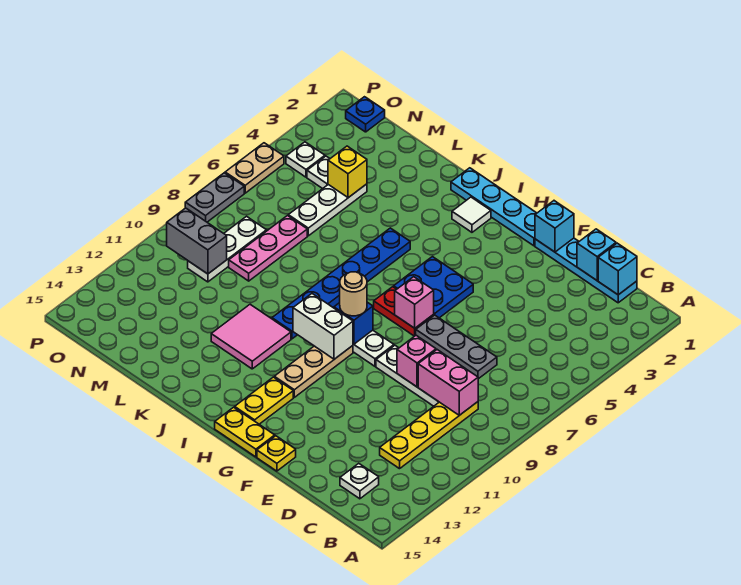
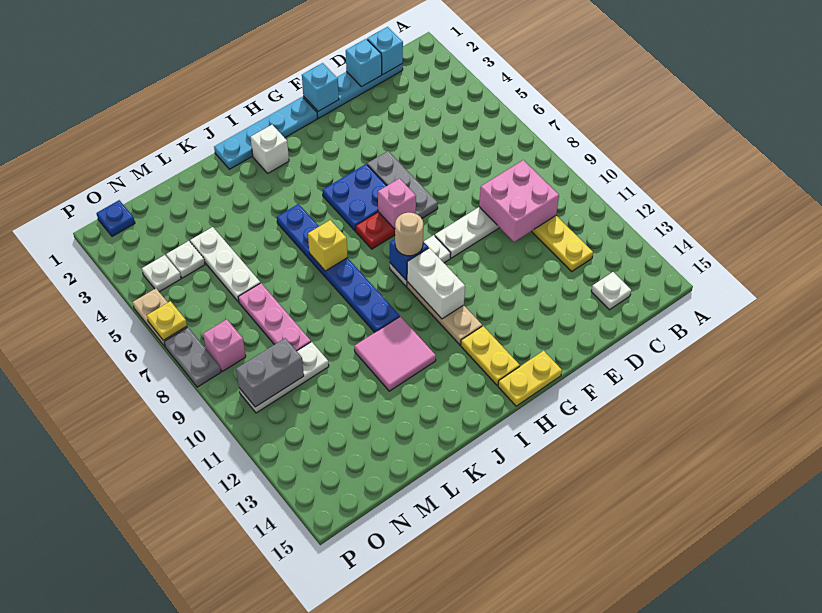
pink 1x2 brick [418,350,478,415] -> pink 2x2 brick [479,160,559,242]
grey 1x3 plate [416,315,497,379] -> grey 1x3 plate turned to [367,151,438,218]
pink 1x1 brick [397,335,436,387] -> pink 1x1 brick moved to [203,319,246,371]
yellow 1x1 plate [257,436,296,471] -> yellow 1x1 plate moved to [147,301,187,340]
white 1x2 brick [293,294,353,359] -> white 1x2 brick turned to [407,248,465,319]
white 1x1 tile [452,197,491,232] -> white 1x1 brick [251,125,289,173]
yellow 1x1 brick [328,146,367,198] -> yellow 1x1 brick moved to [308,220,348,271]
white 1x3 plate [188,216,267,282] -> white 1x3 plate turned to [239,342,329,413]

